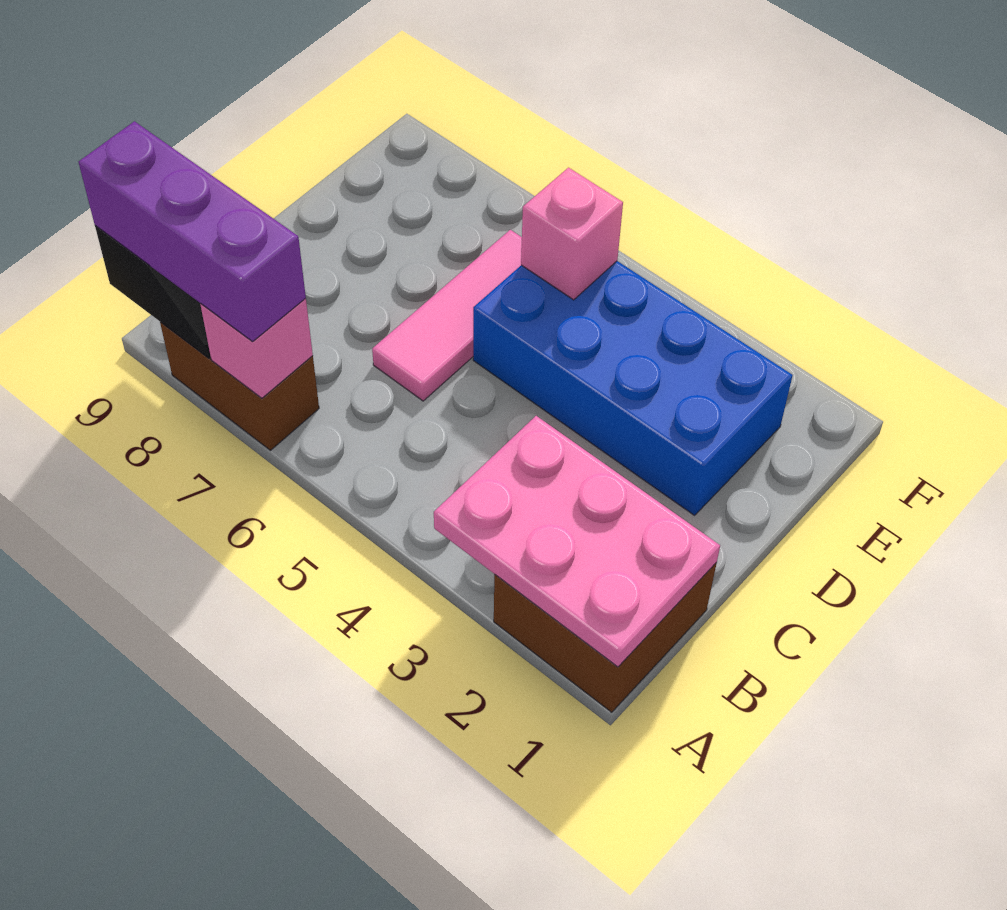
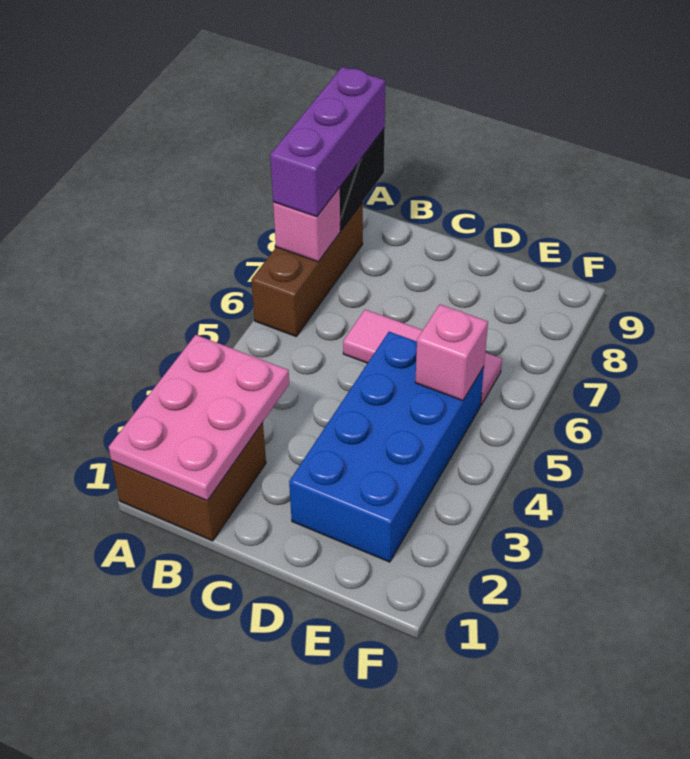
brown 1x2 brick [160,322,319,450] -> brown 1x3 brick [251,203,363,336]

